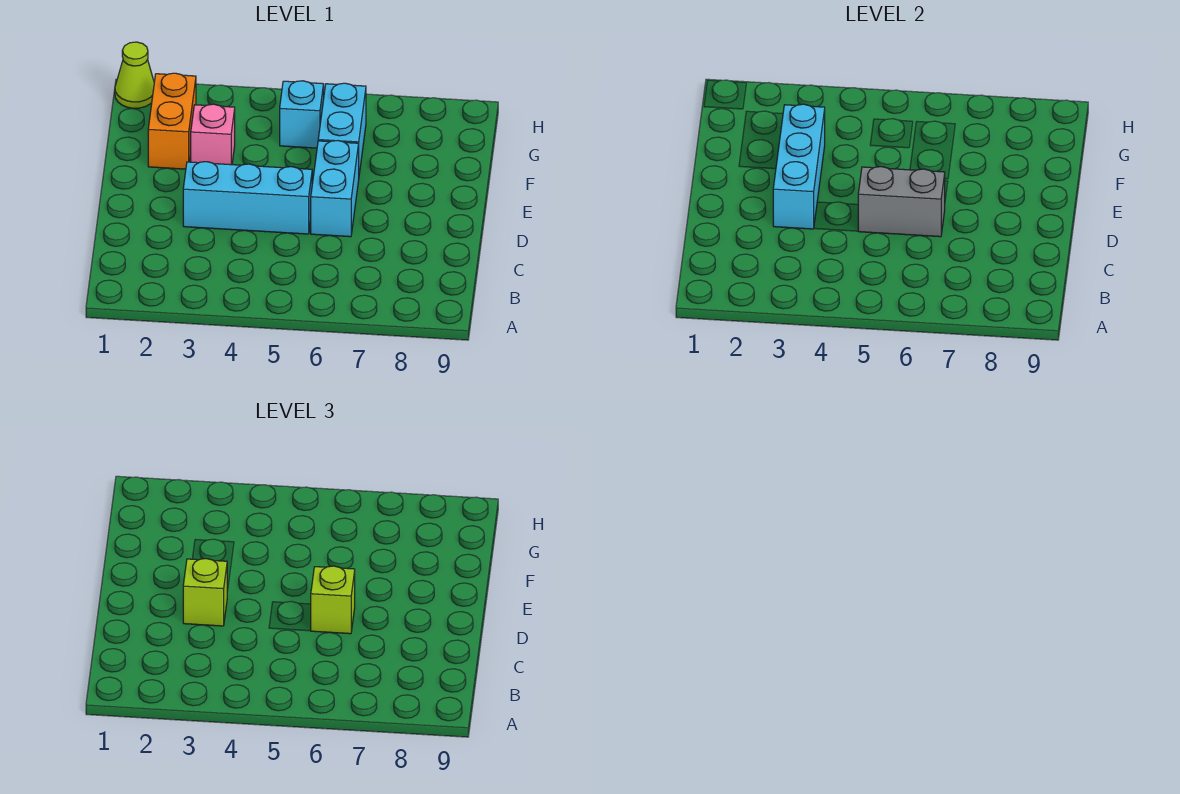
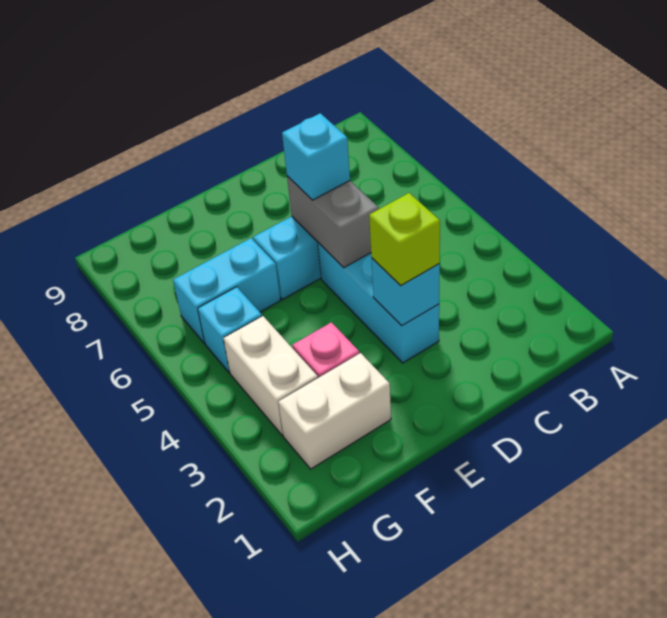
cyan 1x3 brick [773,104,825,229] -> cyan 1x1 brick [371,258,440,326]
lime 1x1 brick [310,566,355,634] -> cyan 1x1 brick [282,113,350,200]
orange 1x2 brick [148,73,196,169] -> white 1x2 brick [278,353,391,469]
none -> white 1x2 brick [223,316,318,435]
lime 1x1 cone [115,42,154,108] -> none

